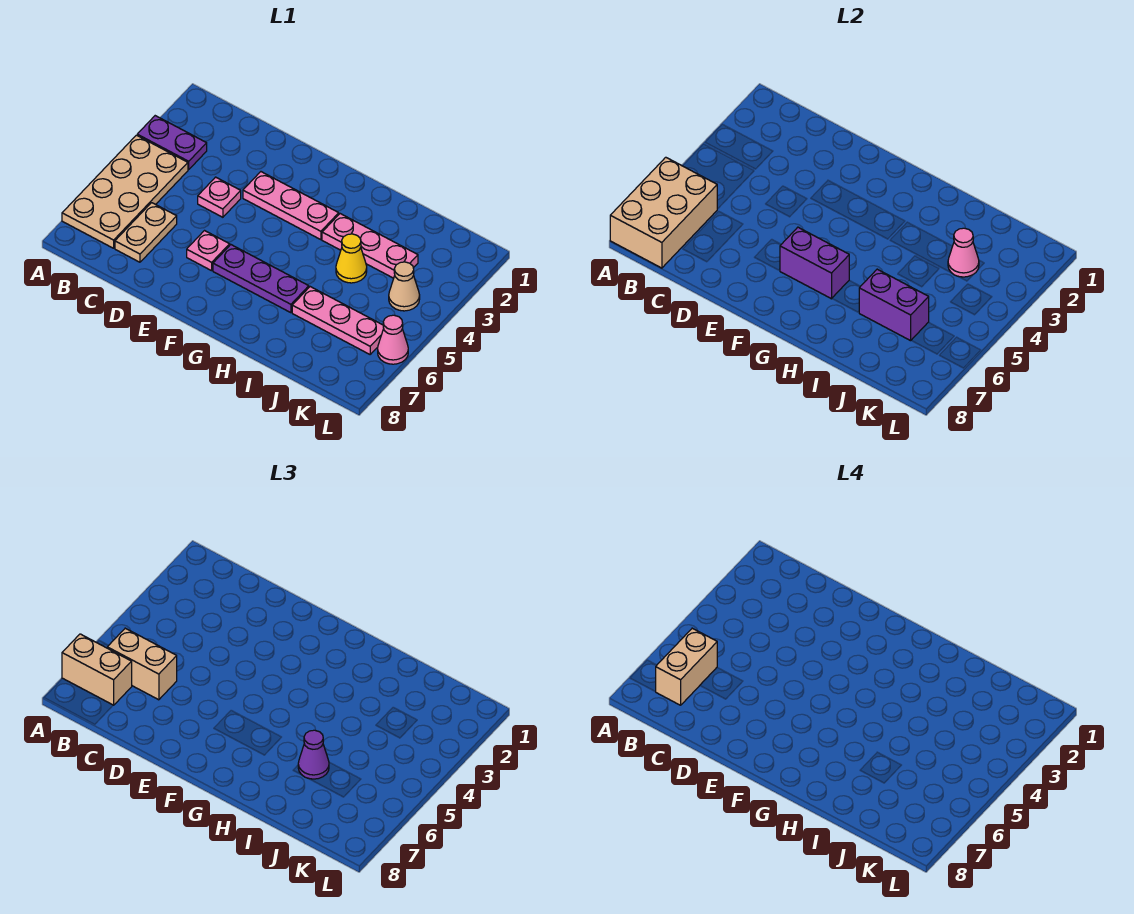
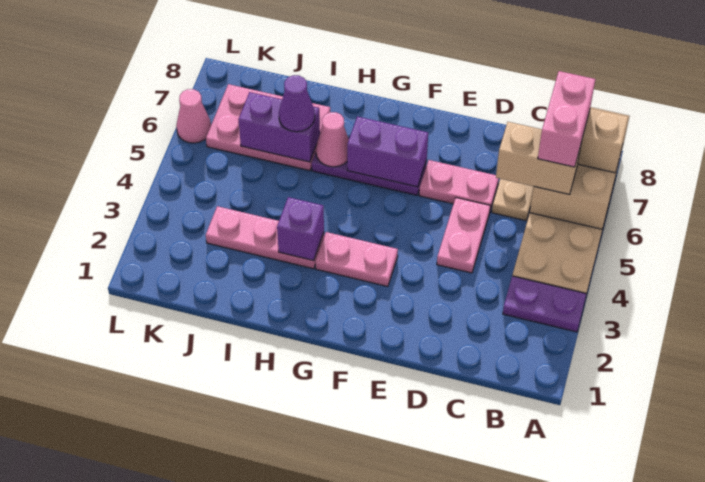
tan 1x2 brick [656,628,717,705] -> pink 1x2 brick [538,71,595,167]
pink 1x1 plate [198,177,241,217] -> pink 1x2 plate [437,198,490,273]
pink 1x3 plate [243,172,339,240] -> pink 1x2 plate [316,232,398,287]
pink 1x1 plate [187,231,230,271] -> pink 1x2 plate [419,160,499,210]
none -> purple 1x1 brick [277,197,324,261]
yellow 1x1 cone [336,234,367,283] -> none
pink 1x3 plate [292,287,384,354] -> pink 2x3 plate [206,84,330,171]
pink 1x1 cone [948,228,979,277] -> pink 1x1 cone moved to [316,112,349,167]
tan 1x1 cone [389,262,420,311] -> none

